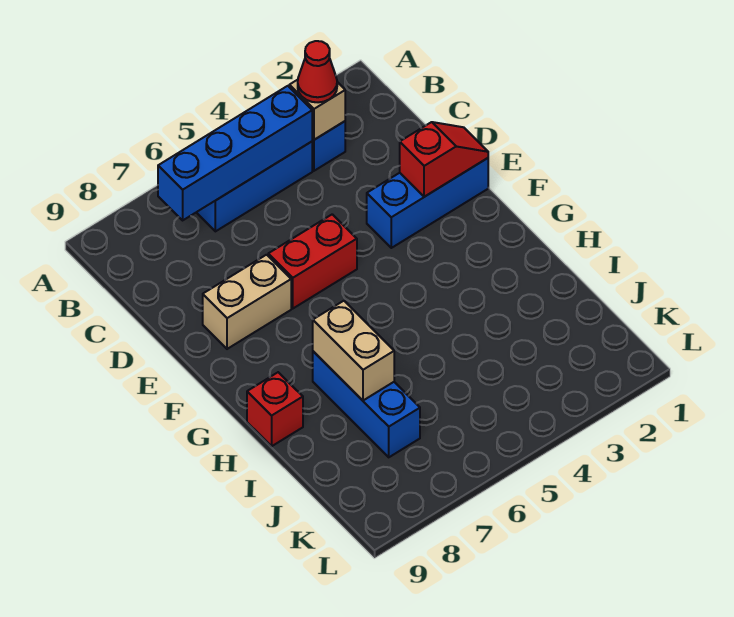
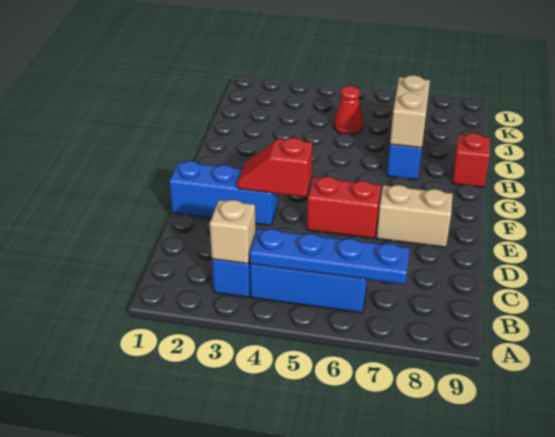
red 1x1 cone [298,41,337,102] -> red 1x1 cone moved to [334,86,363,135]
blue 1x4 brick [158,86,312,220] -> blue 1x4 plate [249,229,410,284]
red 1x2 slope [400,122,488,197] -> red 1x2 slope moved to [238,138,313,197]

